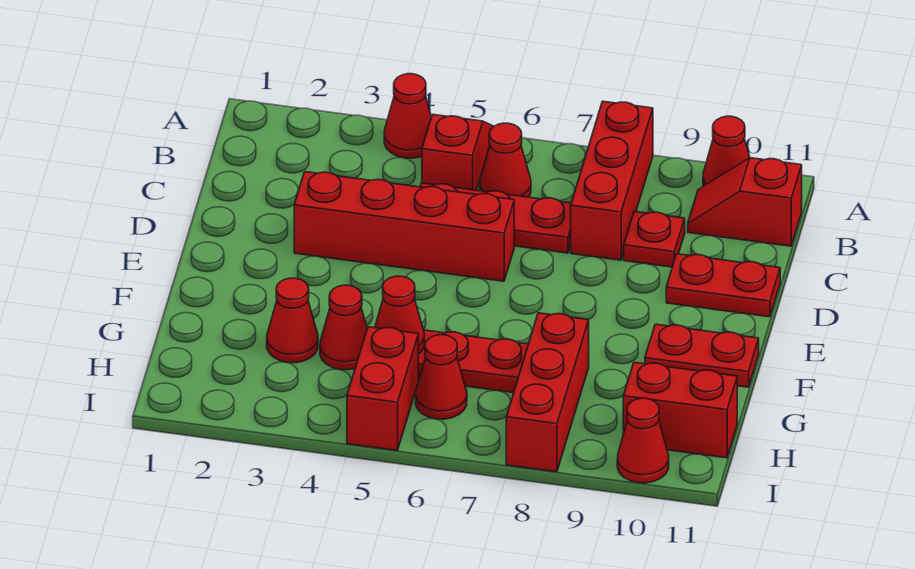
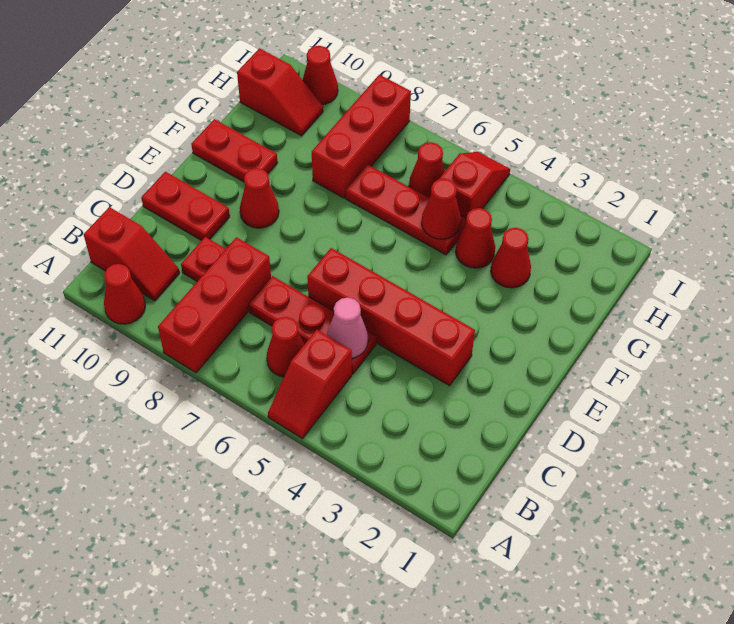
red 1x1 cone [384,74,431,158] -> red 1x1 cone moved to [240,168,279,228]
none -> pink 1x1 cone [327,298,368,358]
red 1x2 brick [347,327,418,450] -> red 1x2 slope [439,152,510,218]
red 1x2 brick [623,362,737,458] -> red 1x2 slope [237,48,323,136]

